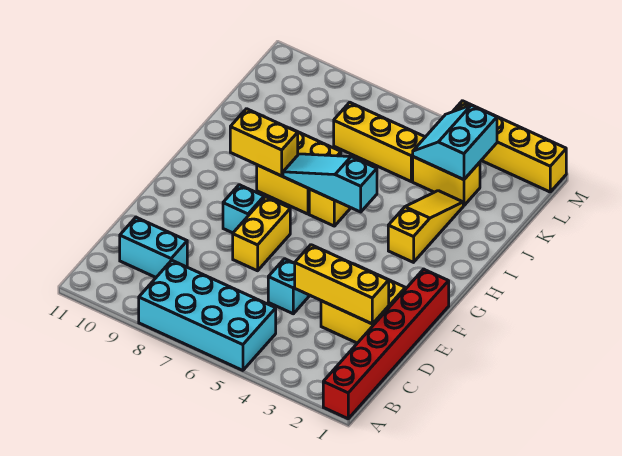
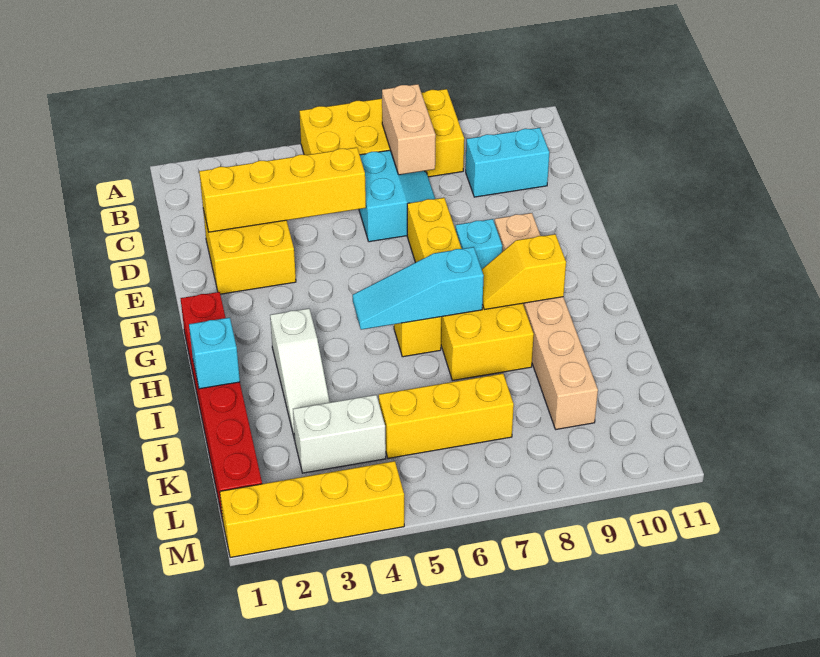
red 1x6 brick [323,269,449,419] -> red 1x6 brick moved to [180,292,262,520]
cyan 2x4 brick [139,260,276,370] -> yellow 2x4 brick [299,89,464,177]
none -> tan 1x2 brick [382,84,436,175]
yellow 1x3 brick [295,245,389,324] -> yellow 1x4 brick [199,148,366,232]
cyan 1x1 brick [268,259,309,314] -> cyan 1x1 brick moved to [189,318,240,389]
none -> tan 1x6 brick [495,213,598,429]
yellow 1x3 slope [388,191,463,262] -> white 1x3 slope [270,309,330,439]
cyan 1x3 slope [283,154,377,212] -> cyan 1x3 slope turned to [353,247,484,330]
yellow 1x2 brick [230,109,298,176] -> yellow 1x2 slope [482,234,566,310]
yellow 1x2 brick [413,157,480,206] -> white 1x2 brick [293,395,386,473]
cyan 2x2 slope [413,105,497,180] -> cyan 2x2 slope moved to [359,150,435,242]

